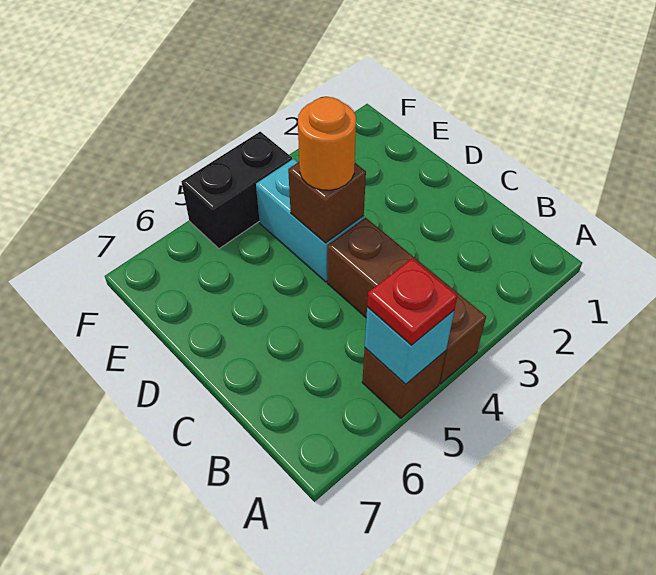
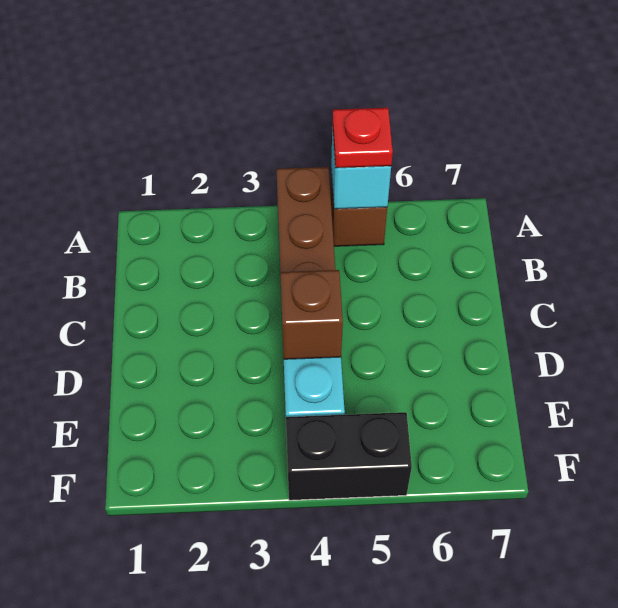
orange 1x1 round brick [298,97,356,190] -> none

